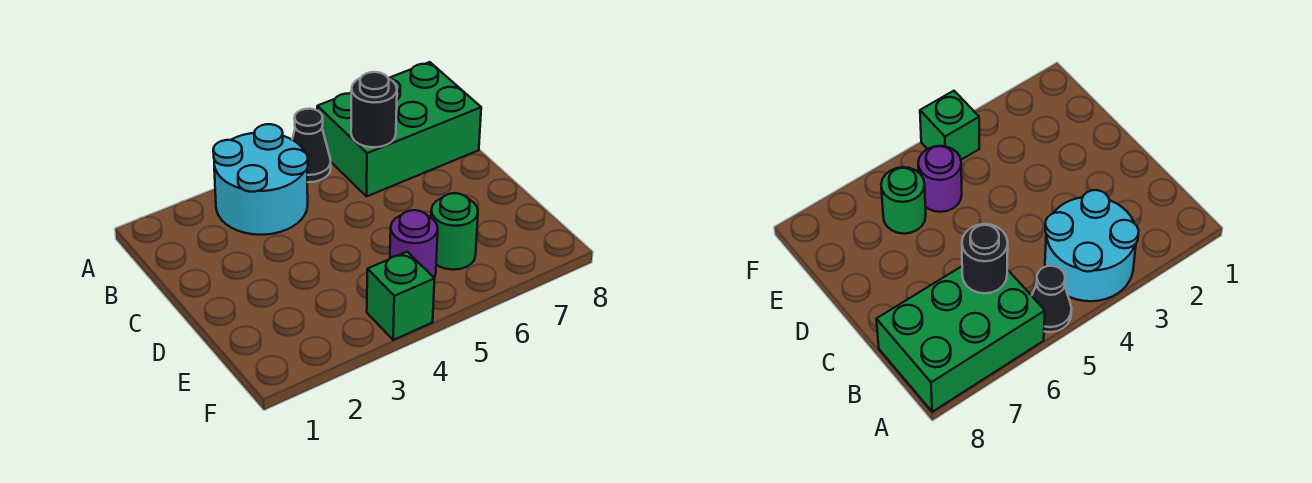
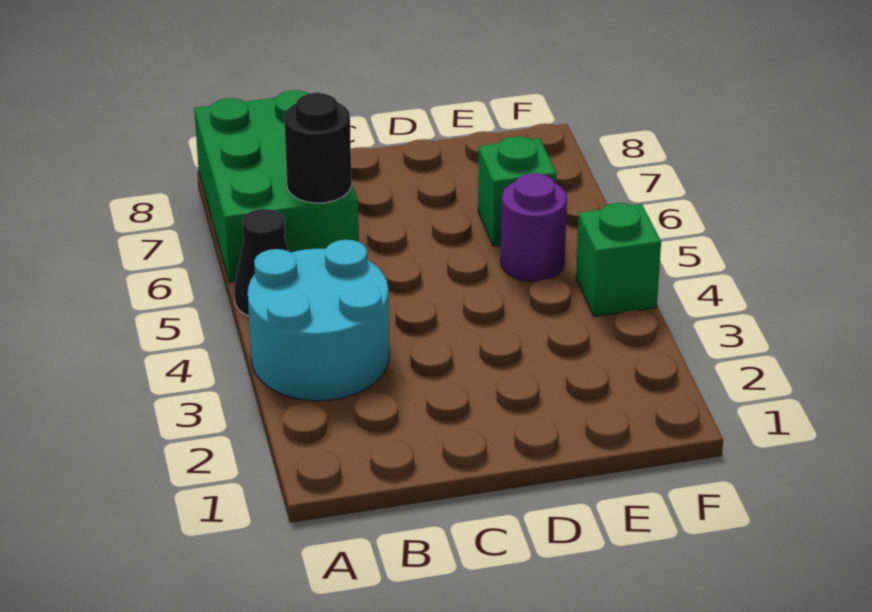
green 1x1 round brick [431,193,478,270] -> green 1x1 brick [478,136,557,246]

